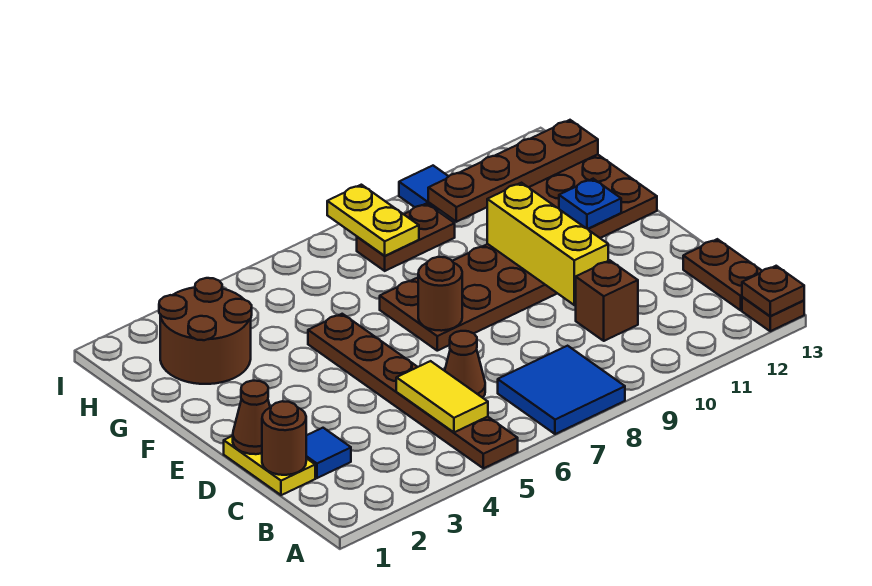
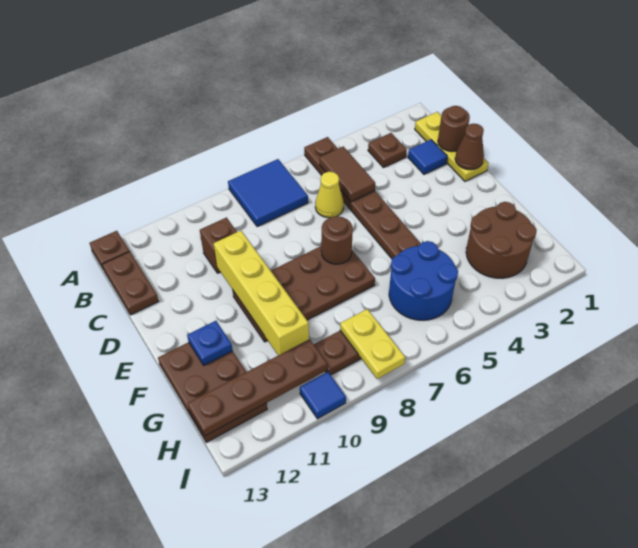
brown 1x1 plate [742,266,804,316] -> brown 1x1 plate moved to [368,133,407,168]
yellow 1x2 tile [396,361,488,432] -> brown 1x2 tile [320,146,375,202]
yellow 1x2 plate [224,436,315,495] -> yellow 1x3 plate [415,112,489,181]
brown 1x1 cone [445,331,485,398] -> yellow 1x1 cone [315,172,344,218]
yellow 1x3 brick [487,183,608,305] -> yellow 1x4 brick [214,231,309,355]
none -> blue 2x2 round brick [389,241,458,320]

